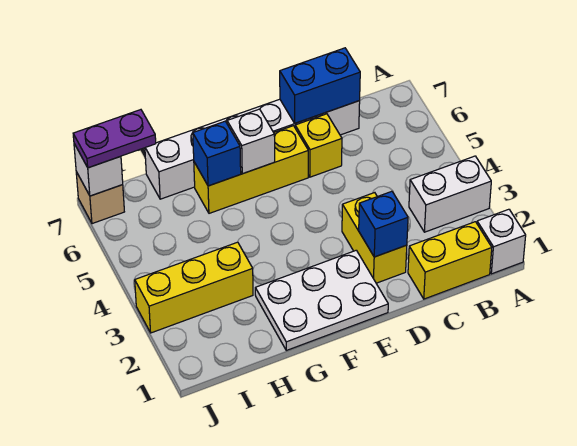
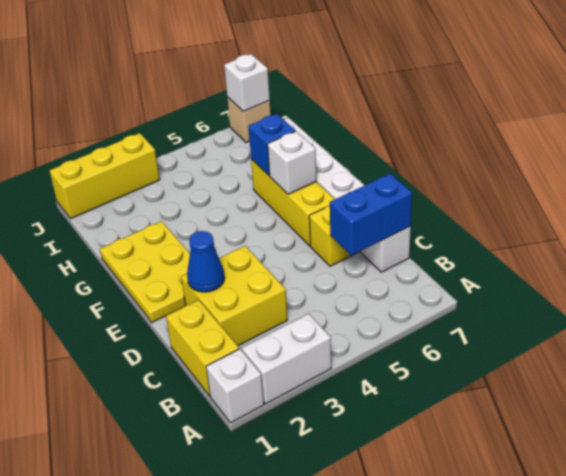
white 1x2 brick [409,156,491,232] -> white 1x2 brick turned to [242,314,331,404]
blue 1x2 brick [280,48,360,123] -> blue 1x2 brick turned to [330,174,412,256]
yellow 1x2 brick [342,193,407,283] -> yellow 2x2 brick [181,246,287,346]
blue 1x1 brick [359,191,408,257] -> blue 1x1 cone [187,231,225,292]
white 2x3 plate [255,250,388,350] -> yellow 2x3 plate [100,221,190,322]
yellow 1x3 brick [135,242,253,333] -> yellow 1x3 brick turned to [49,133,160,219]
purple 1x2 plate [73,110,156,168] -> none

